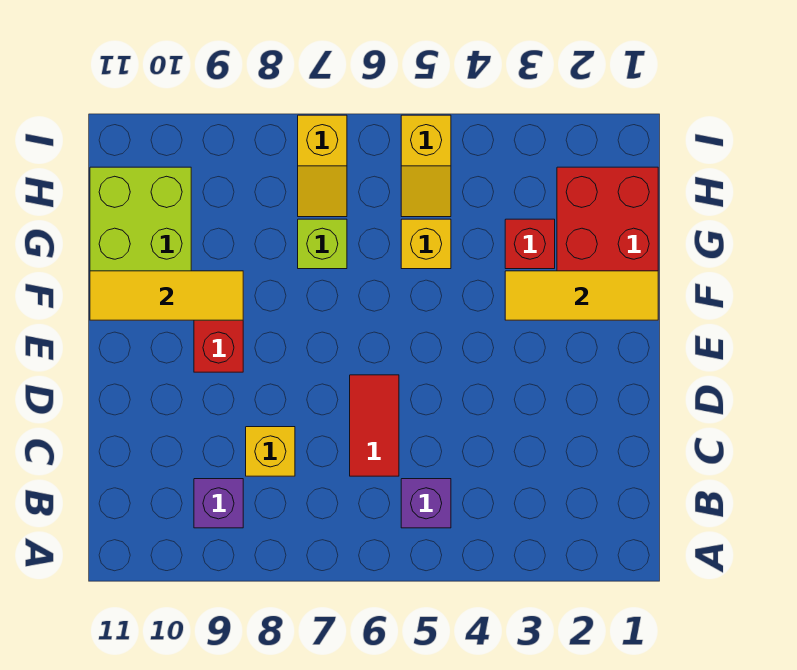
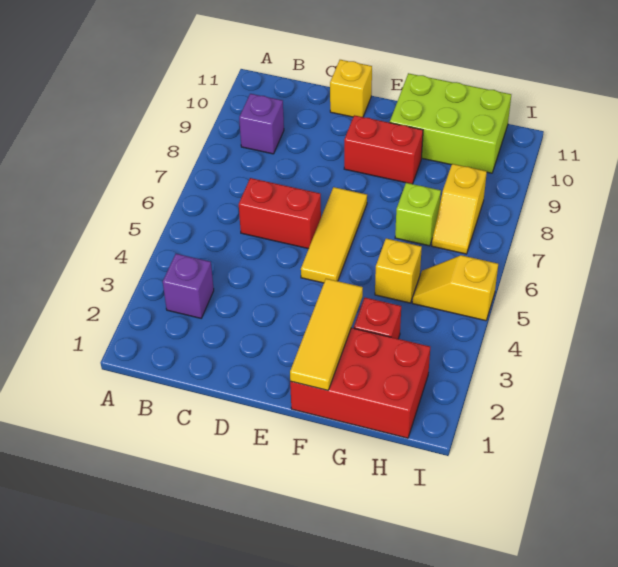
purple 1x1 brick [401,479,451,528] -> purple 1x1 brick moved to [163,254,214,318]
red 1x2 tile [350,375,399,476] -> red 1x2 brick [239,178,321,249]
yellow 1x1 brick [246,427,295,476] -> yellow 1x1 brick moved to [330,60,372,117]
yellow 1x3 tile [90,271,243,320] -> yellow 1x3 tile moved to [301,187,367,283]
yellow 1x2 slope [298,115,347,217] -> yellow 1x2 slope turned to [432,164,487,254]

